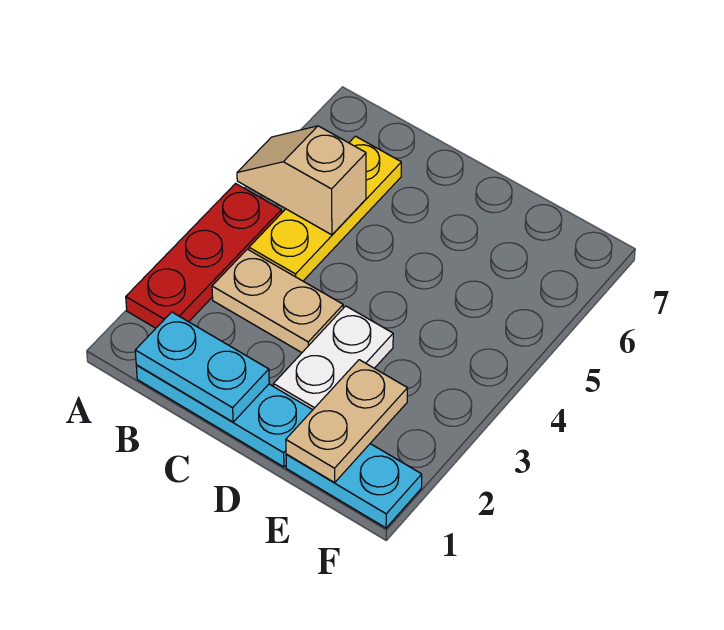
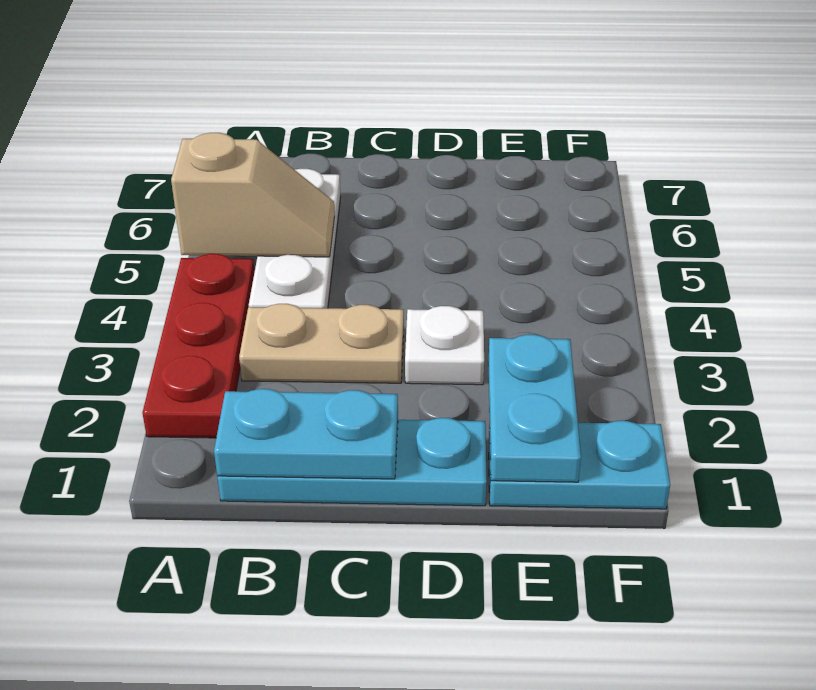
tan 1x2 slope [237,126,366,235] -> tan 1x2 slope turned to [171,133,335,257]
yellow 1x3 plate [249,136,401,281] -> white 1x3 plate [249,169,341,308]
white 1x2 plate [273,306,393,410] -> white 1x1 plate [405,306,484,385]
tan 1x2 plate [286,360,408,483] -> cyan 1x2 plate [488,335,581,482]

